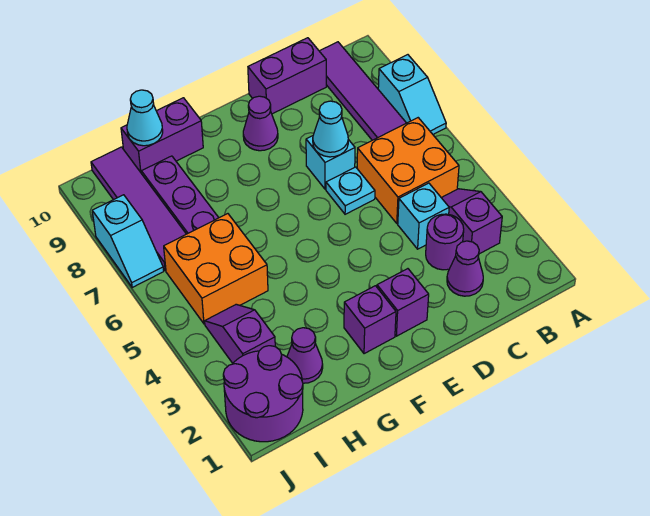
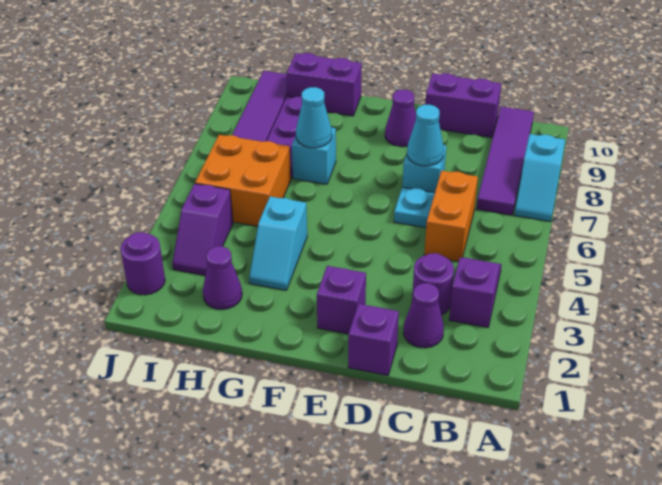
orange 2x2 brick [357,118,459,223] -> orange 1x2 brick [424,171,478,261]
cyan 1x1 brick [398,183,449,249] -> cyan 1x1 brick moved to [292,128,336,184]
purple 1x1 brick [344,286,396,354] -> purple 1x1 brick moved to [348,304,399,375]
cyan 1x1 cone [127,90,163,146] -> cyan 1x1 cone moved to [296,87,332,148]
purple 2x2 round brick [223,346,303,442] -> purple 1x1 round brick [121,232,165,295]
purple 1x2 slope [205,304,275,363] -> purple 1x2 slope turned to [172,184,233,275]
cyan 1x2 slope [92,195,164,287] -> cyan 1x2 slope moved to [249,196,307,290]

